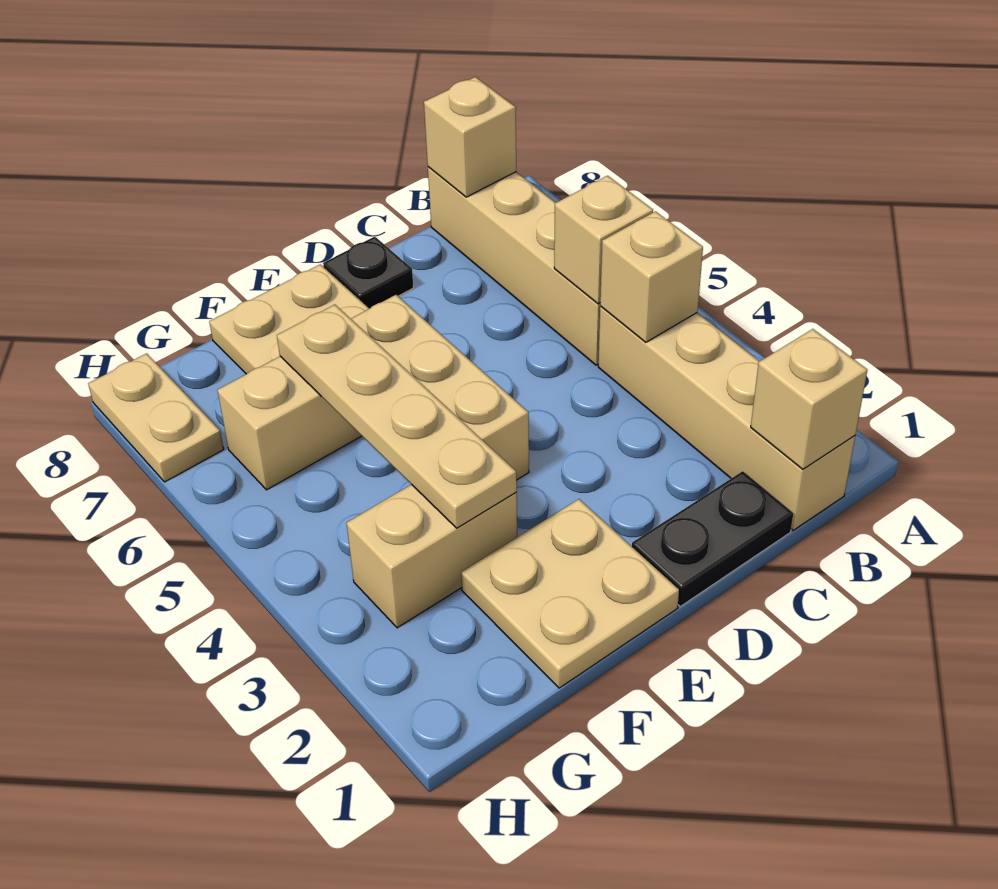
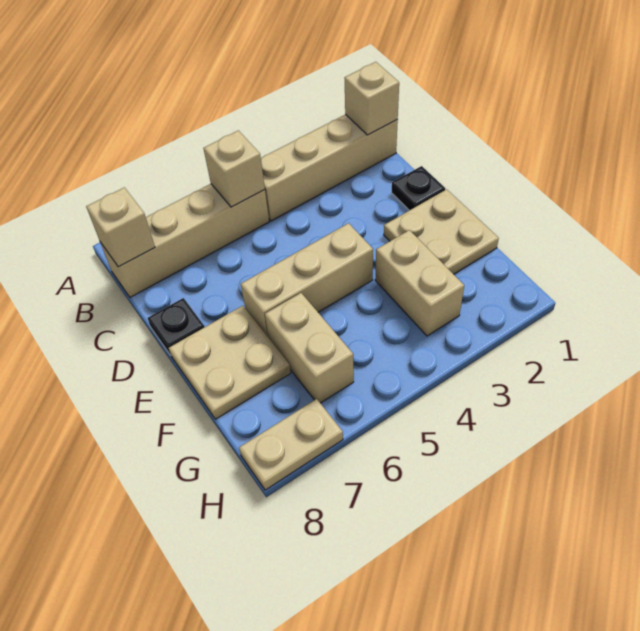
tan 1x1 brick [600,211,703,342] -> none
black 1x2 plate [632,471,793,606] -> black 1x1 plate [392,166,445,210]
tan 1x4 plate [277,305,517,528] -> none

